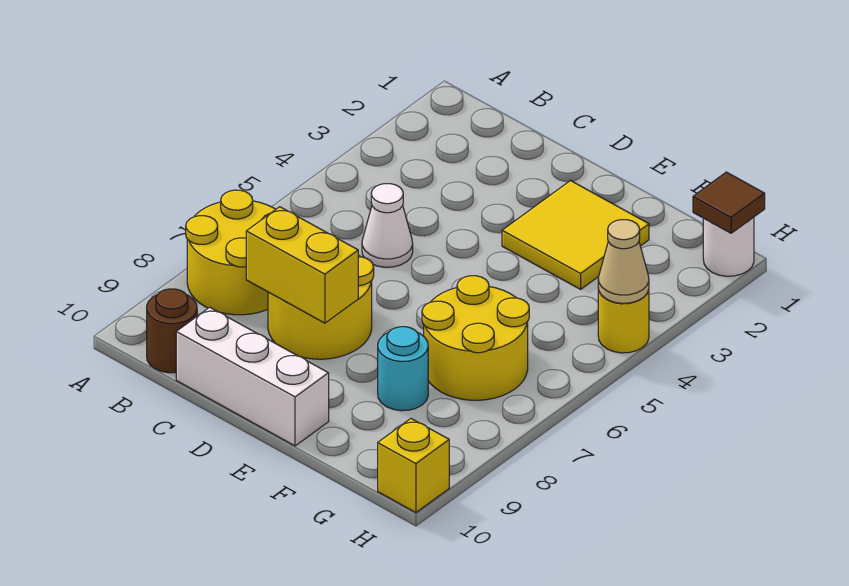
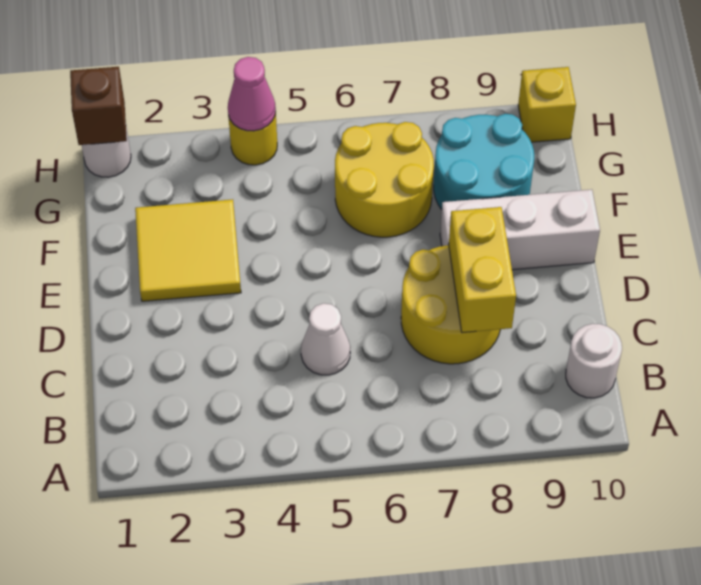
yellow 2x2 round brick [186,190,276,315] -> none
brown 1x1 round brick [147,289,197,373] -> white 1x1 round brick [566,324,622,398]
white 1x3 brick [176,307,329,446] -> white 1x3 brick turned to [440,190,600,270]
cyan 1x1 round brick [378,327,428,411] -> cyan 2x2 round brick [434,114,534,210]
brown 1x1 tile [693,172,765,233] -> brown 1x1 brick [70,67,127,145]
tan 1x1 cone [598,220,649,303] -> pink 1x1 cone [228,57,276,131]

